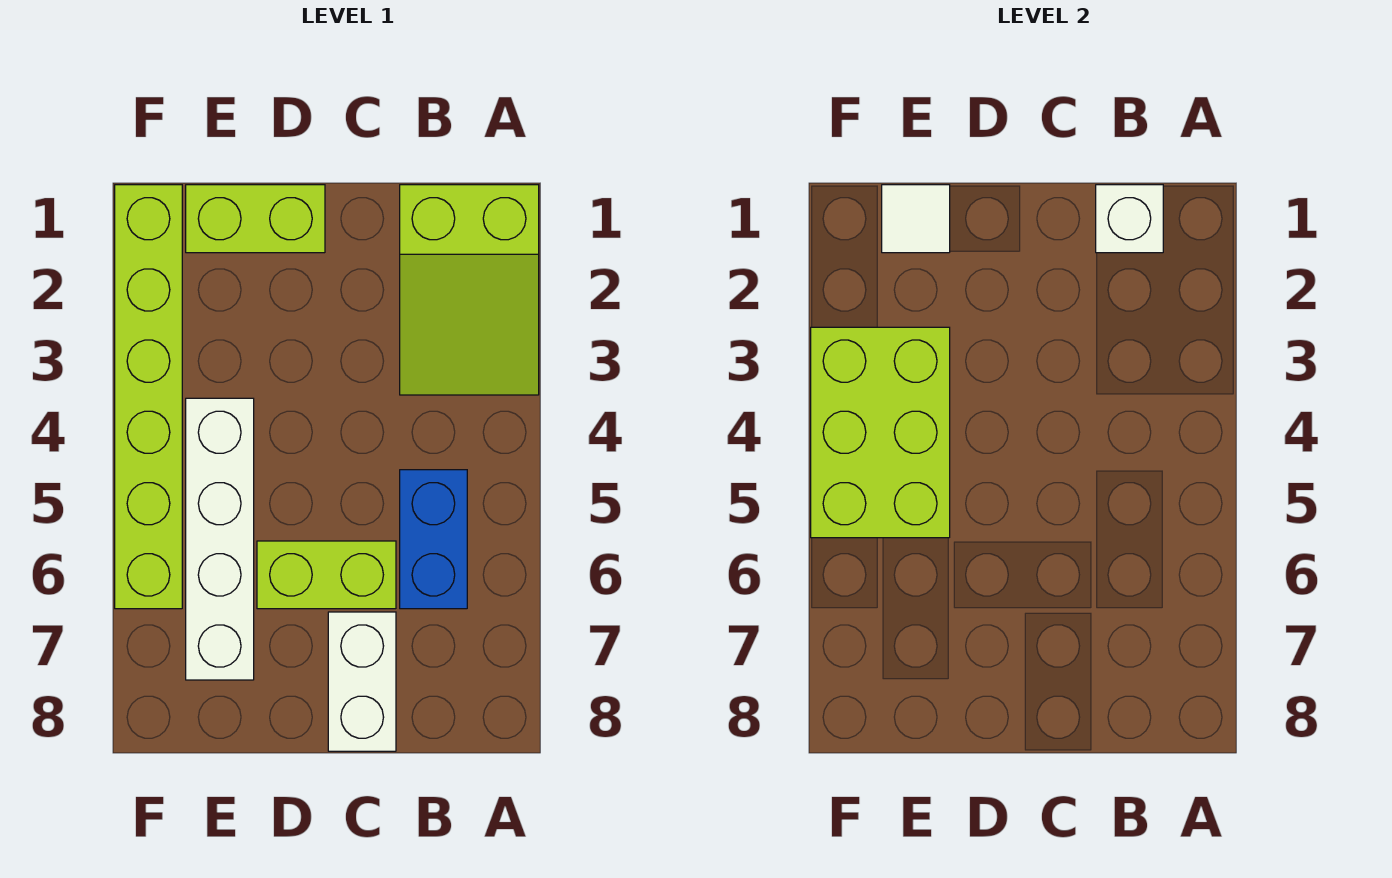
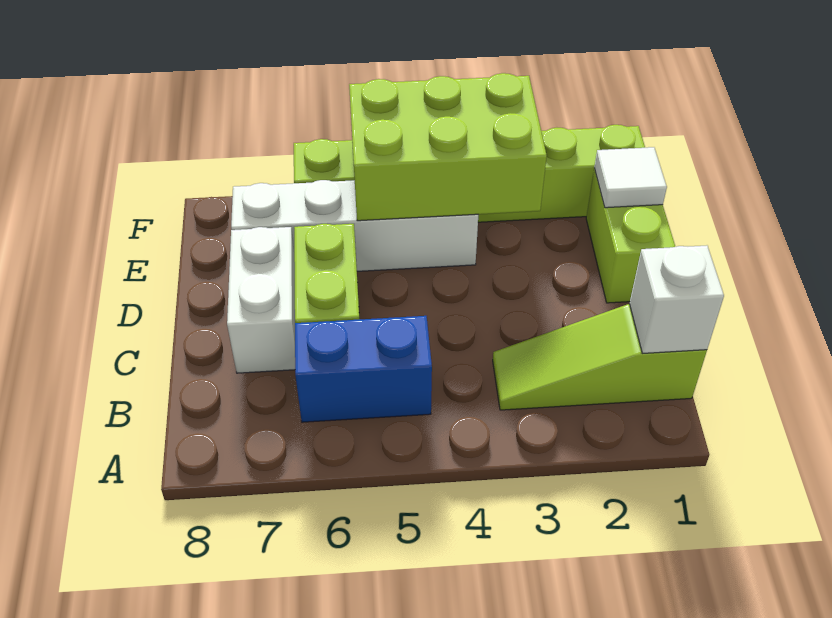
lime 2x3 slope [400,185,539,395] -> lime 1x3 slope [493,304,707,410]
white 1x2 brick [328,612,396,751] -> white 1x2 brick turned to [227,227,295,373]

